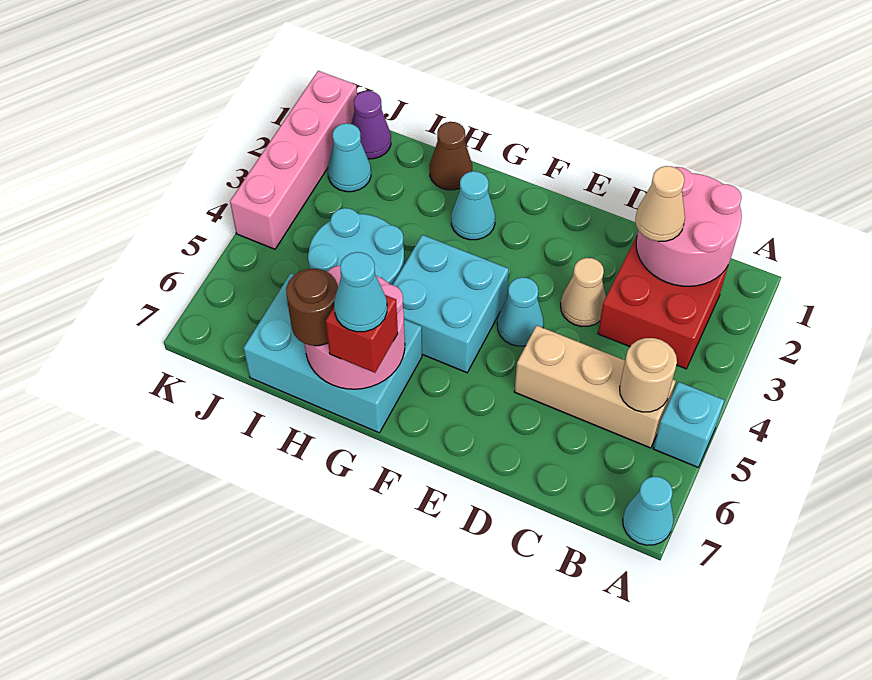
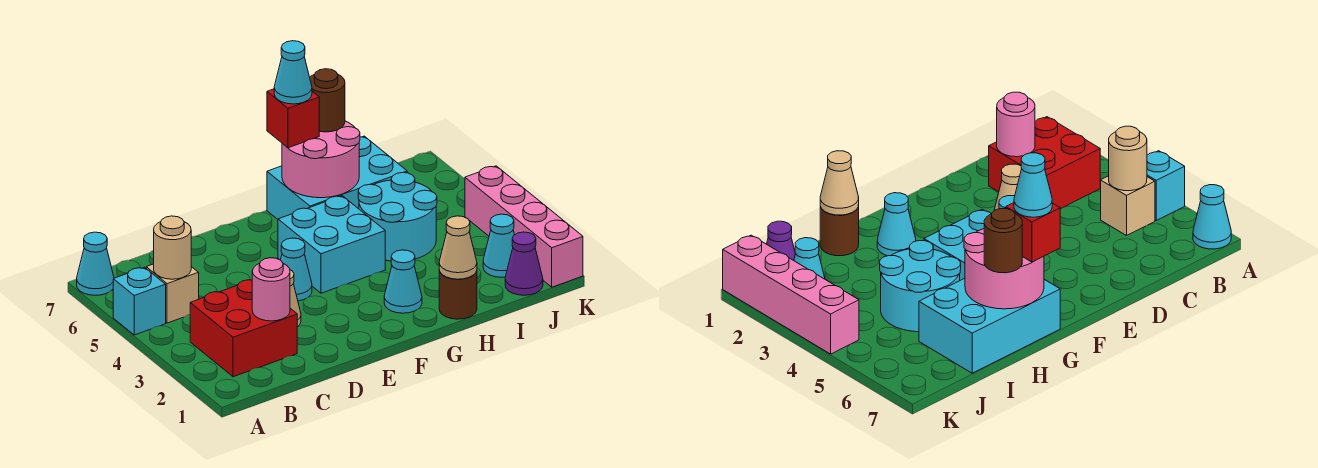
pink 2x2 round brick [636,167,742,286] -> pink 1x1 round brick [252,258,290,321]
tan 1x3 brick [514,325,676,448] -> tan 1x1 brick [146,264,199,323]
tan 1x1 cone [635,166,685,242] -> tan 1x1 cone moved to [439,216,477,279]
brown 1x1 cone [429,122,472,190] -> brown 1x1 round brick [439,270,477,319]

